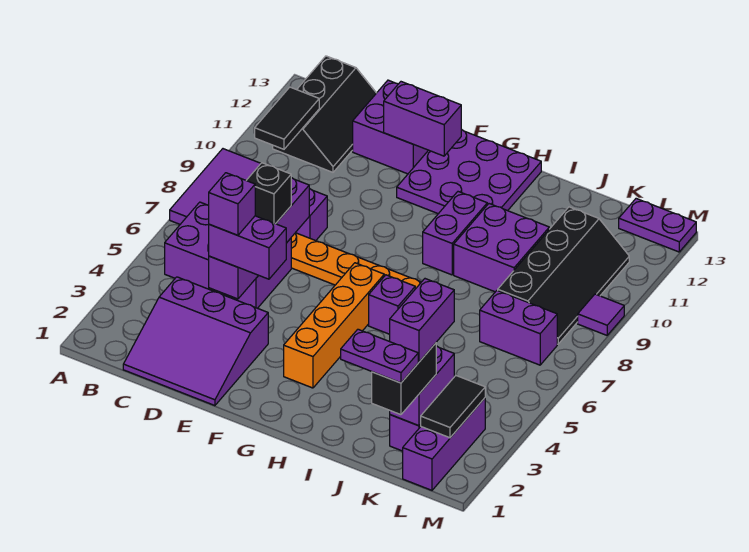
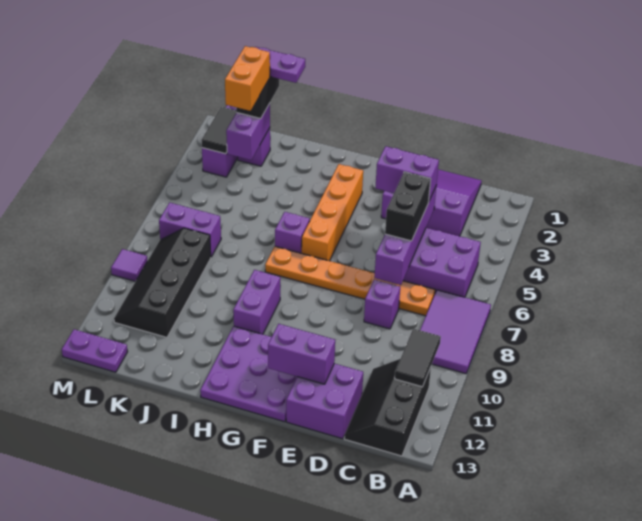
purple 1x1 brick [209,173,255,235] -> none
black 1x1 brick [246,163,291,224] -> black 1x2 brick [385,172,431,241]
purple 2x2 brick [454,204,549,292] -> none
purple 1x2 brick [390,279,454,362] -> orange 1x2 brick [225,46,270,111]

